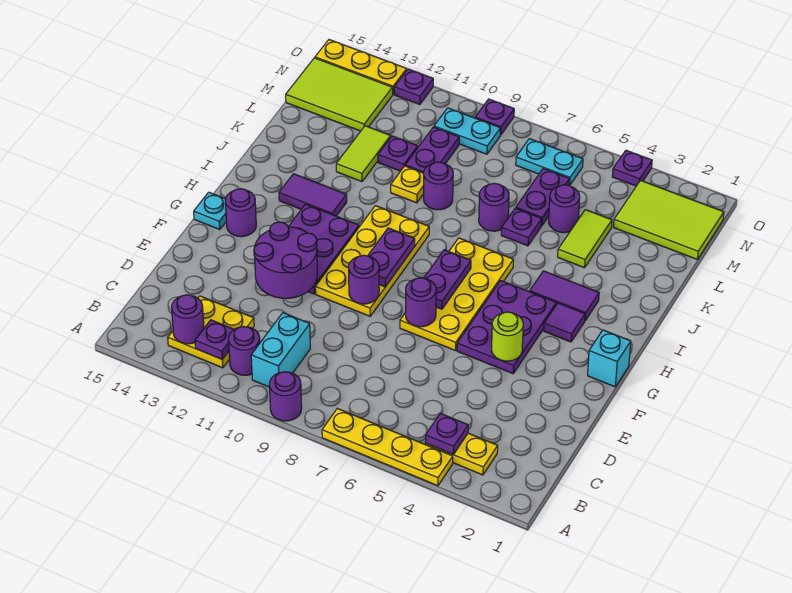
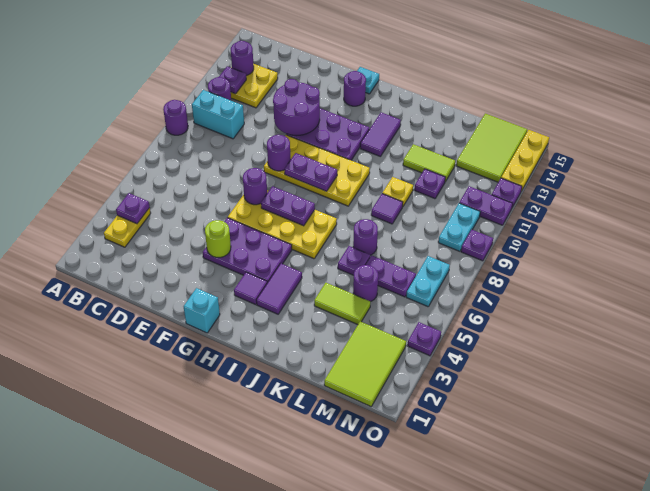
yellow 1x4 plate [322,408,453,486] -> none
purple 1x1 round brick [424,162,453,210] -> purple 1x1 tile [371,194,403,224]
purple 1x2 plate [405,127,459,173] -> purple 1x2 plate moved to [459,186,513,225]

